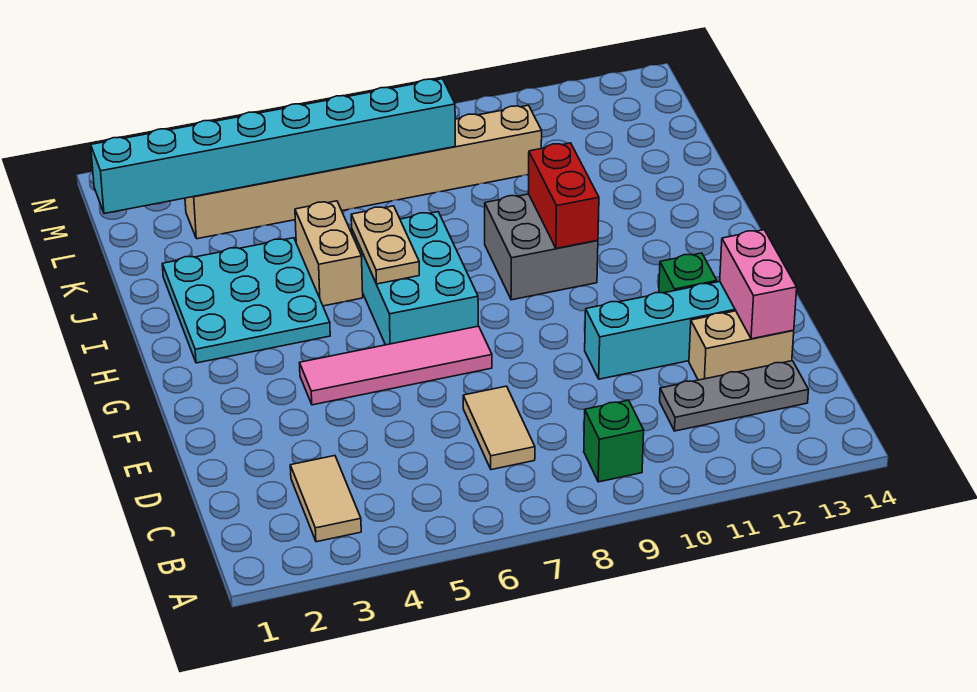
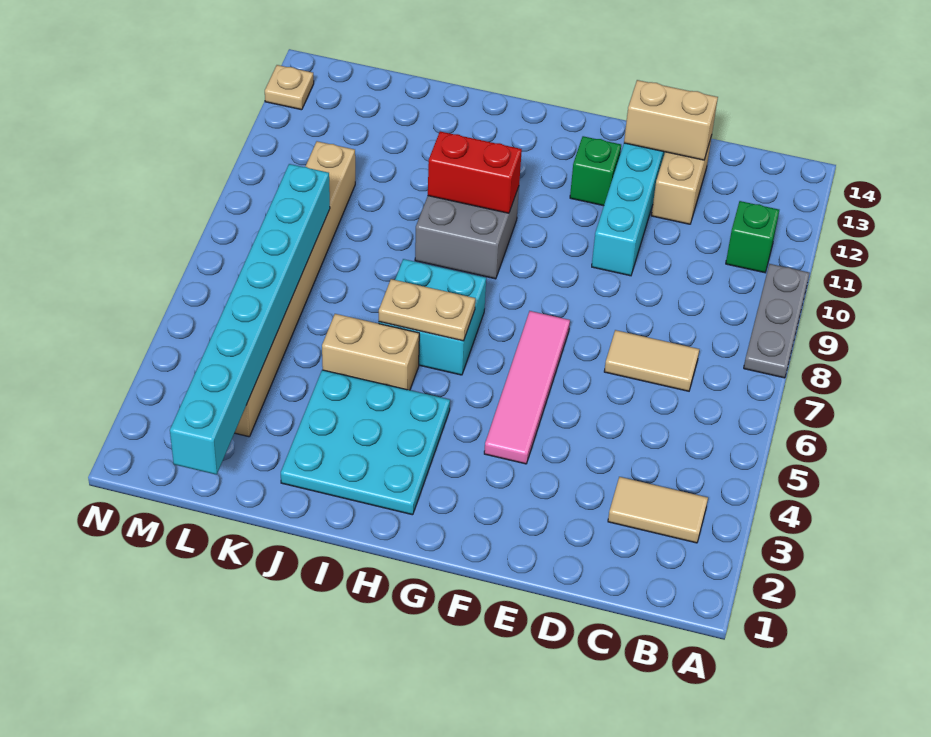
green 1x1 brick [584,400,644,482] -> green 1x1 brick moved to [726,201,779,273]
grey 1x3 plate [660,361,808,431] -> grey 1x3 plate moved to [744,264,810,378]
pink 1x2 brick [720,230,797,339] -> tan 1x2 brick [624,80,718,160]
cyan 2x3 brick [352,212,478,345] -> cyan 2x2 brick [379,259,486,375]
none -> tan 1x1 plate [265,65,314,110]

